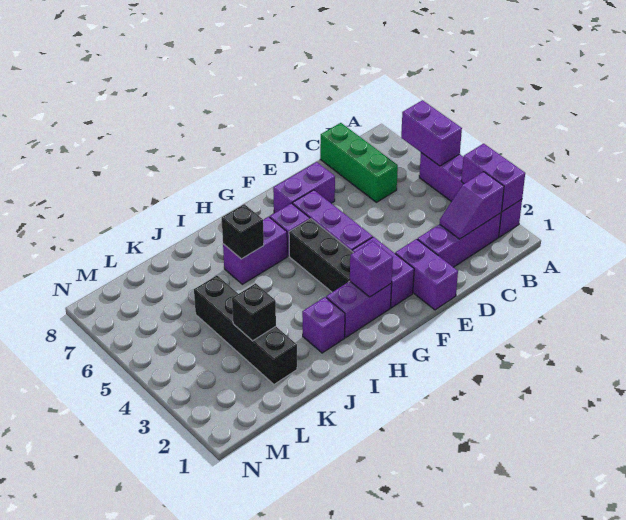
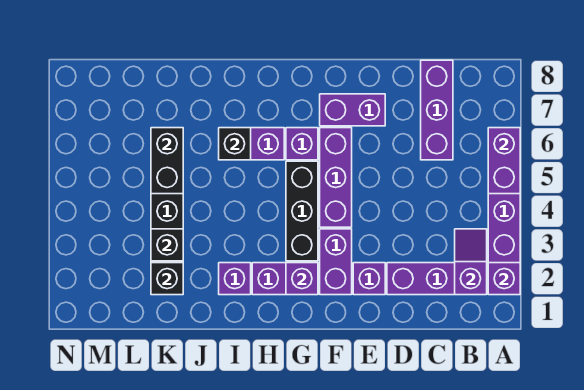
purple 1x2 brick [461,144,525,212] -> purple 1x1 brick [488,263,520,295]
purple 1x2 slope [440,172,504,239] -> purple 1x2 slope turned to [455,229,487,295]
green 1x3 brick [320,123,398,202] -> purple 1x3 brick [421,60,453,160]
purple 1x2 brick [395,239,458,310] -> purple 1x1 brick [353,263,385,295]
none -> black 1x1 brick [151,263,183,295]
none -> black 1x2 brick [151,128,183,194]

